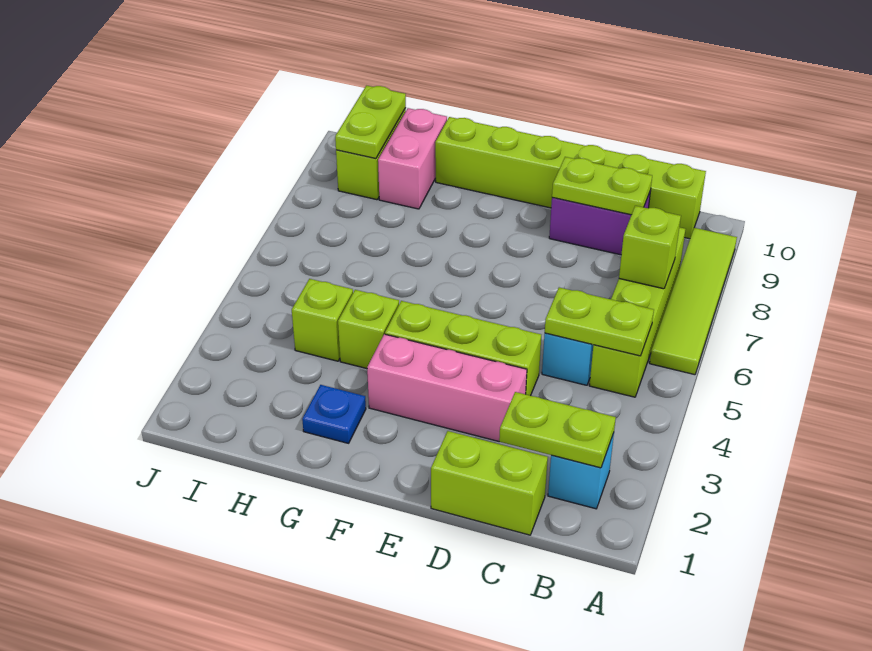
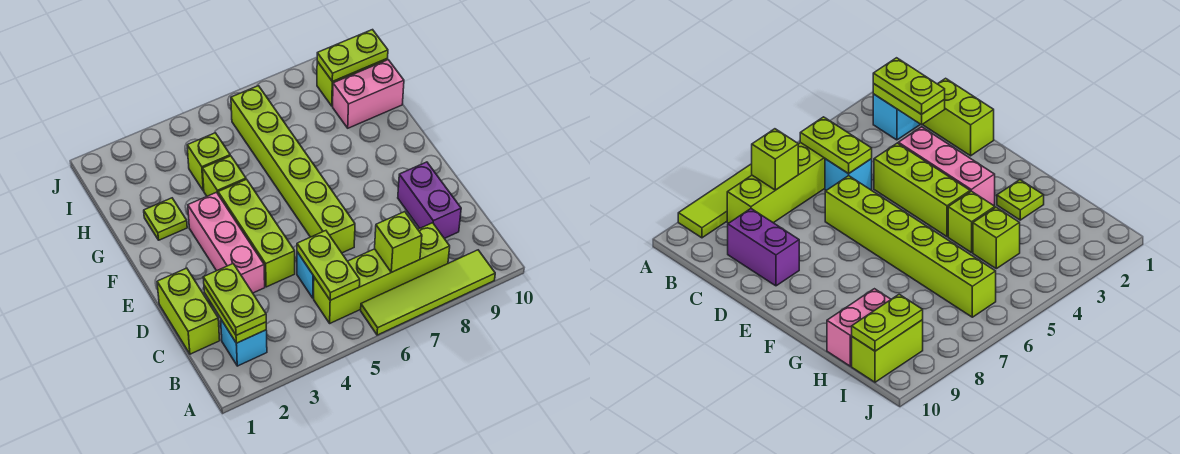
lime 1x6 brick [435,117,706,239] -> lime 1x6 brick moved to [231,86,355,253]
lime 1x2 plate [552,157,652,215] -> lime 1x2 plate moved to [203,264,266,335]
blue 1x1 plate [302,385,366,443] -> lime 1x1 plate [144,198,187,240]

